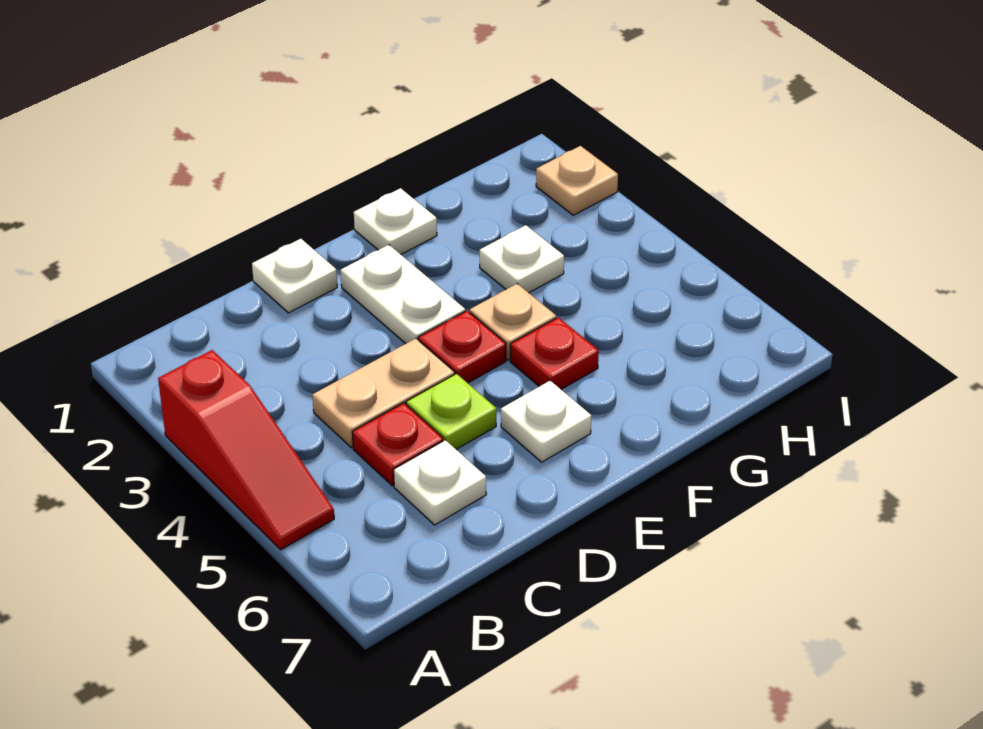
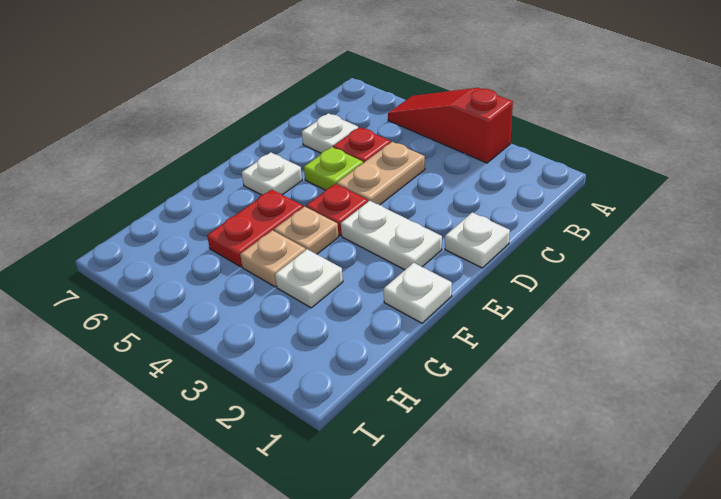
red 1x1 plate [510,317,599,389] -> red 1x2 plate [207,189,303,267]
tan 1x1 plate [536,146,618,215] -> tan 1x1 plate moved to [240,230,306,287]

